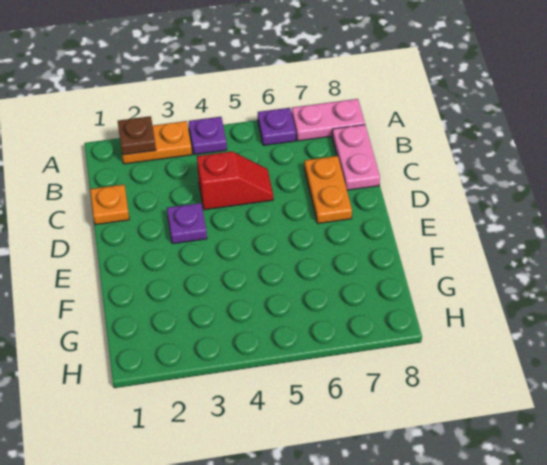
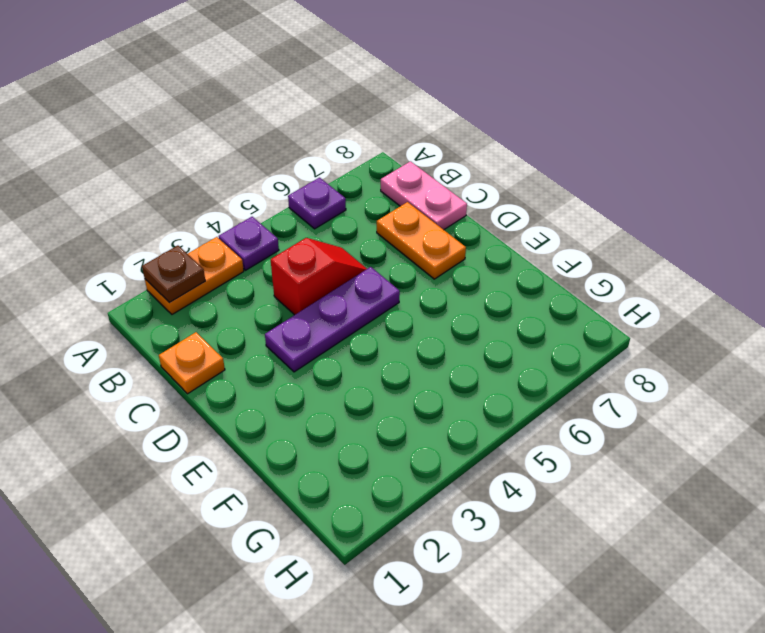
pink 1x2 plate [292,99,365,141] -> none
purple 1x1 plate [167,203,207,244] -> purple 1x3 plate [265,267,400,372]

